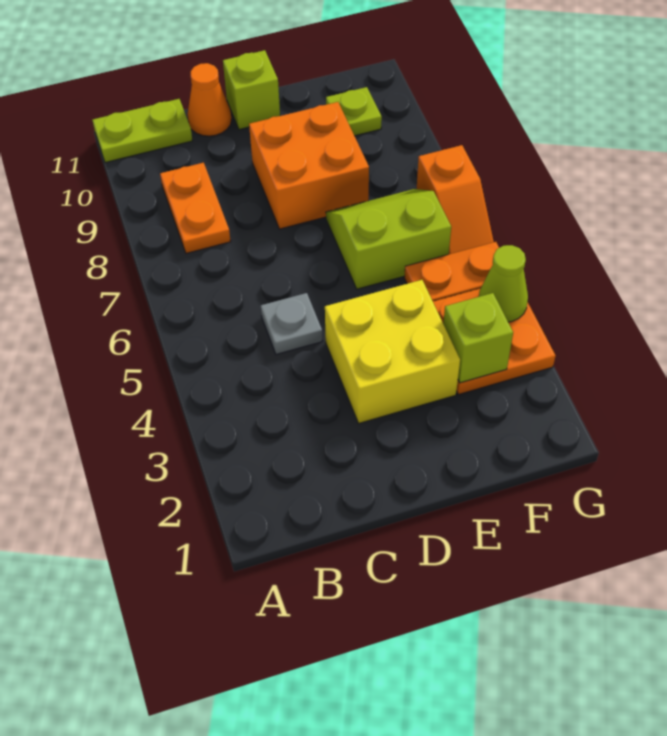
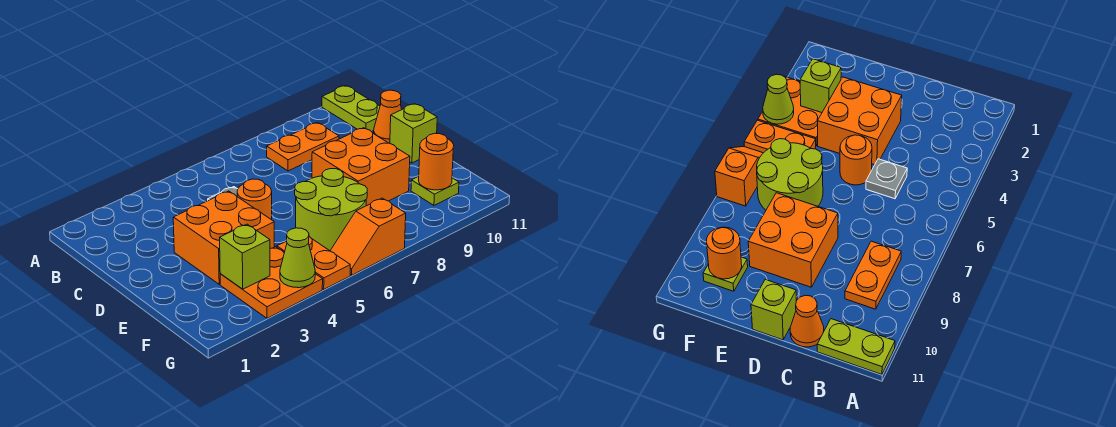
yellow 2x2 brick [325,280,460,423] -> orange 2x2 brick [173,191,274,284]
none -> orange 1x1 round brick [237,179,272,220]
lime 2x2 slope [326,189,451,289] -> lime 2x2 round brick [295,169,367,251]
none -> orange 1x1 round brick [419,133,454,190]

